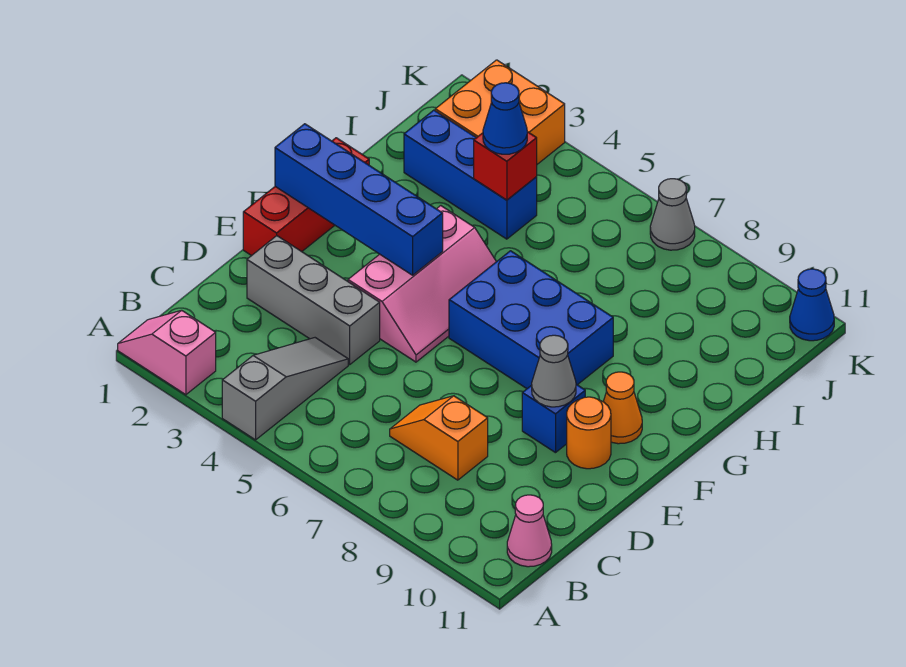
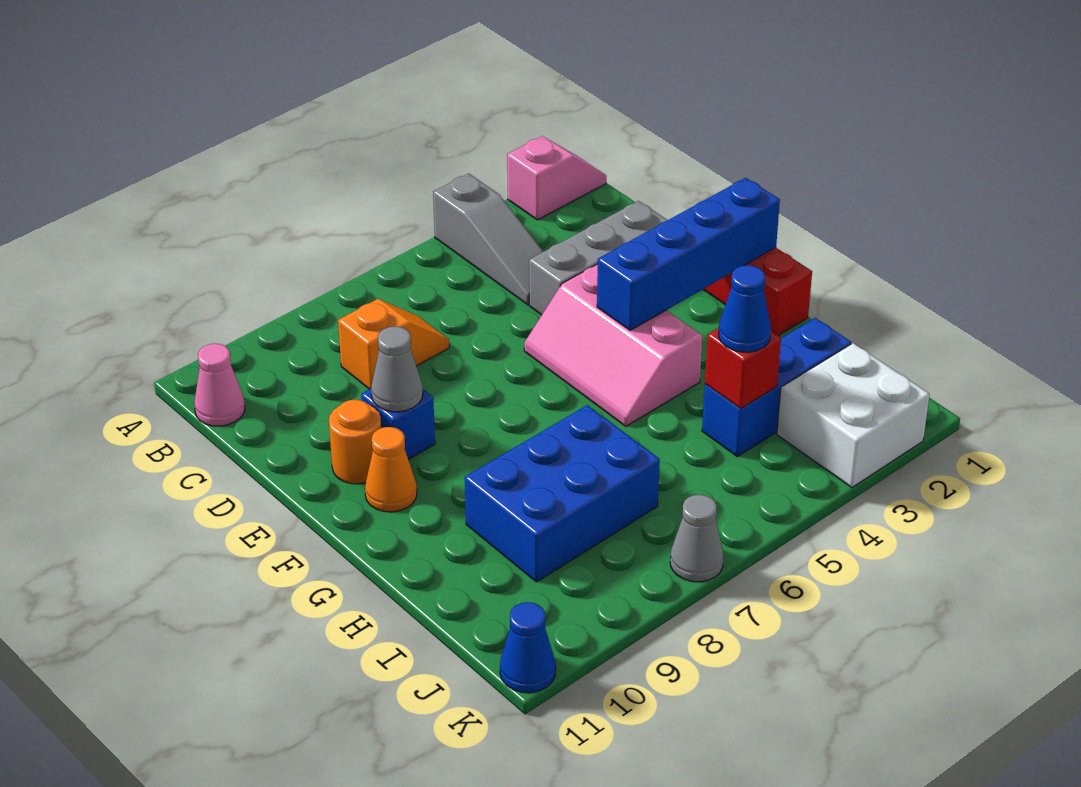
blue 2x3 brick [449,251,613,388] -> blue 2x3 brick moved to [465,405,660,582]
orange 2x2 brick [435,60,565,164] -> white 2x2 brick [777,343,930,488]

